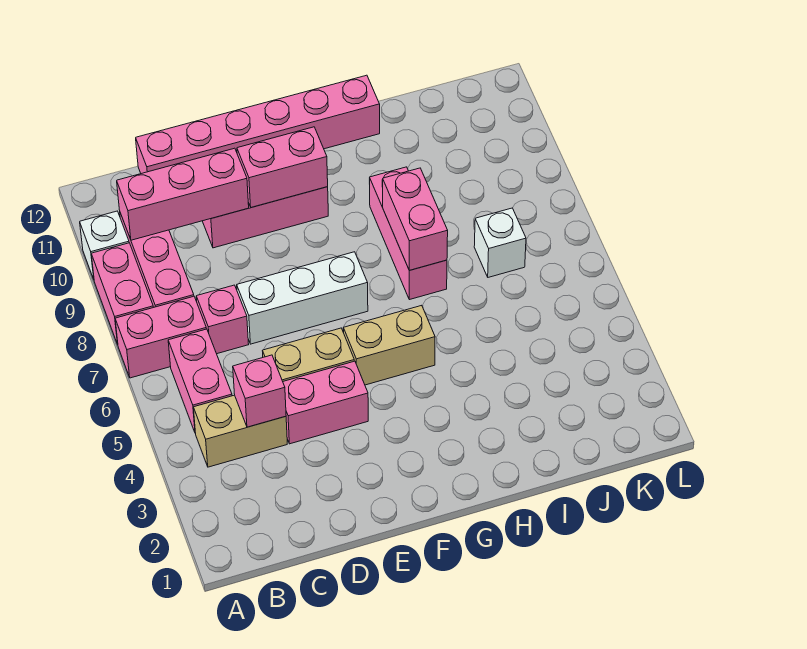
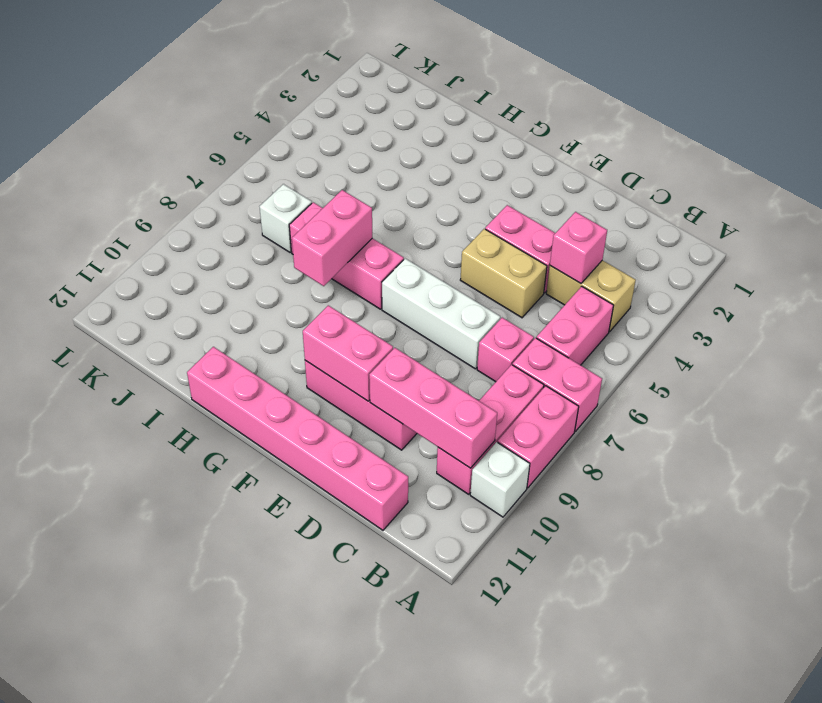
tan 1x2 brick [343,305,435,385] -> none
pink 1x3 brick [369,167,447,300] -> pink 1x3 brick turned to [289,202,404,309]

